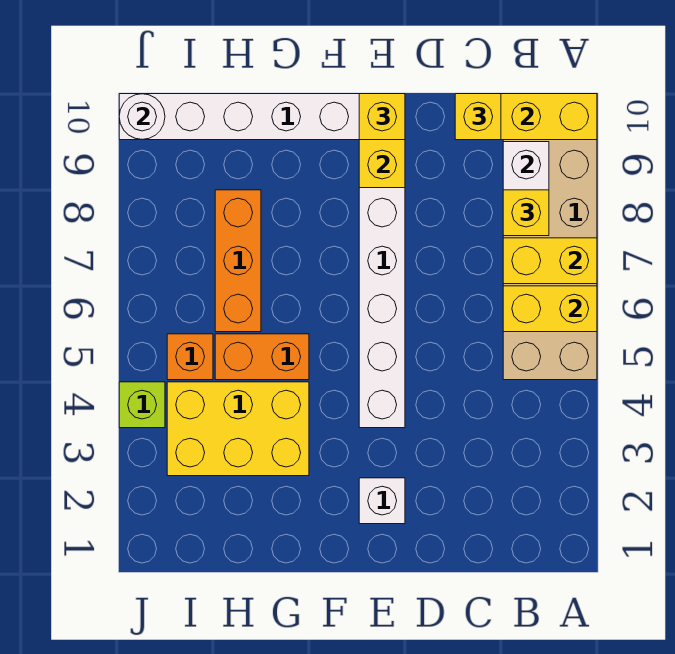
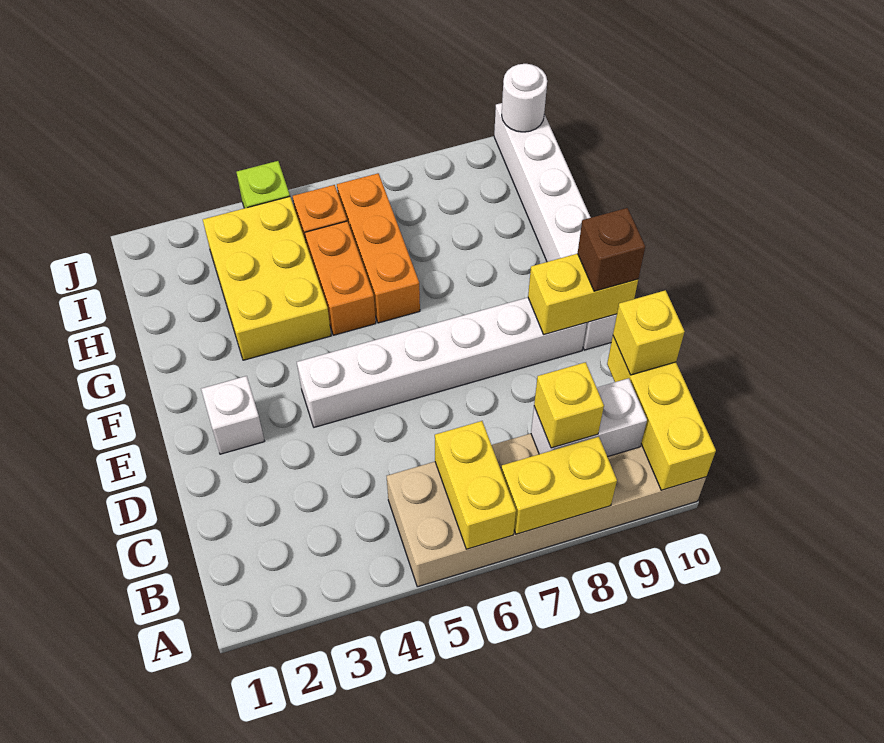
yellow 1x2 brick [503,238,597,284] -> yellow 1x2 brick turned to [501,437,617,534]
yellow 1x1 brick [359,94,405,140] -> brown 1x1 brick [578,208,645,291]
orange 1x3 brick [215,190,261,332] -> orange 1x3 brick turned to [337,173,420,323]

